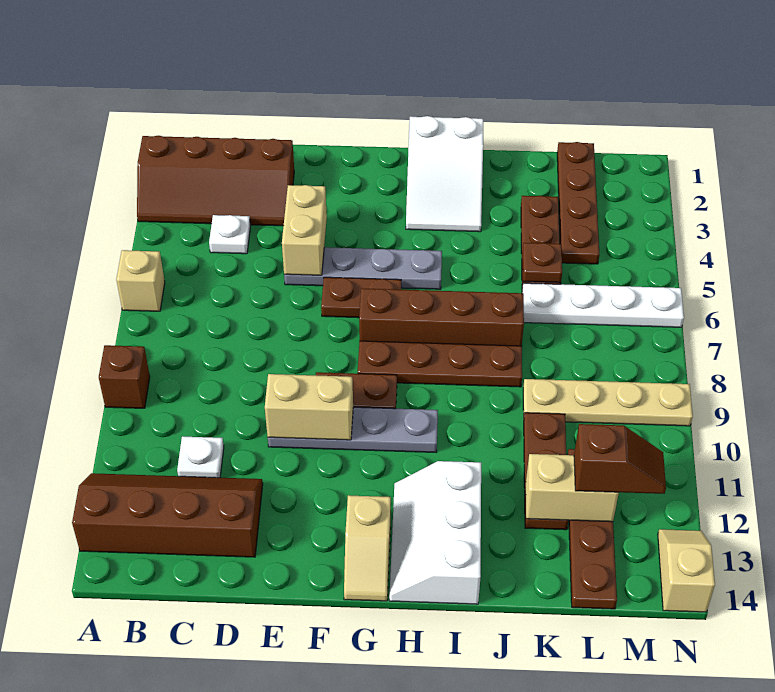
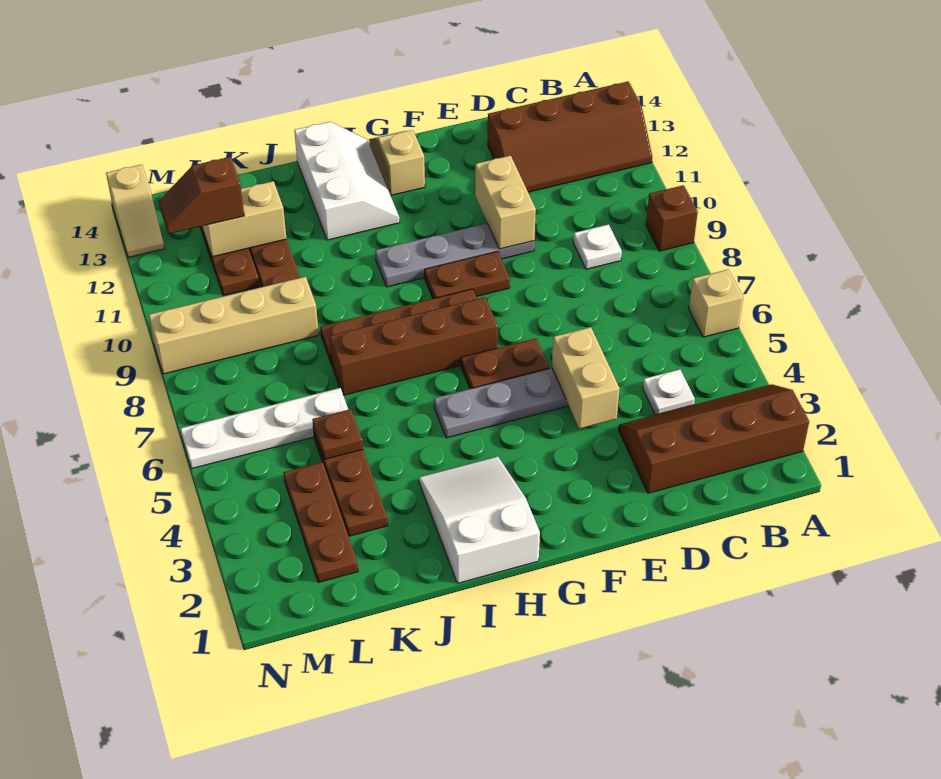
white 1x1 plate [177,437,224,478] -> white 1x1 plate moved to [573,224,622,269]
tan 1x2 brick [265,374,353,440] -> tan 1x2 brick turned to [475,156,536,249]
tan 1x4 plate [523,379,693,426] -> tan 1x4 brick [149,277,319,374]
brown 1x4 plate [557,142,599,264] -> brown 1x3 plate [283,462,358,583]

